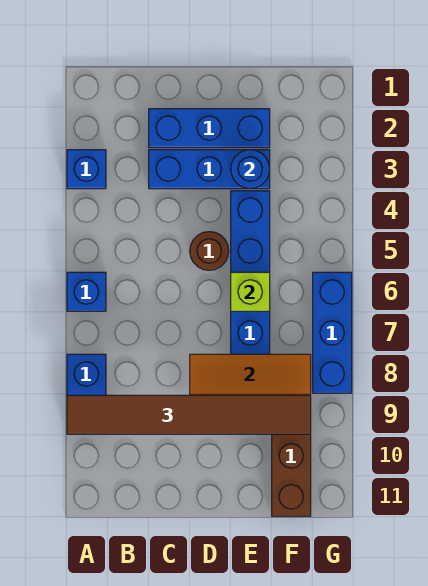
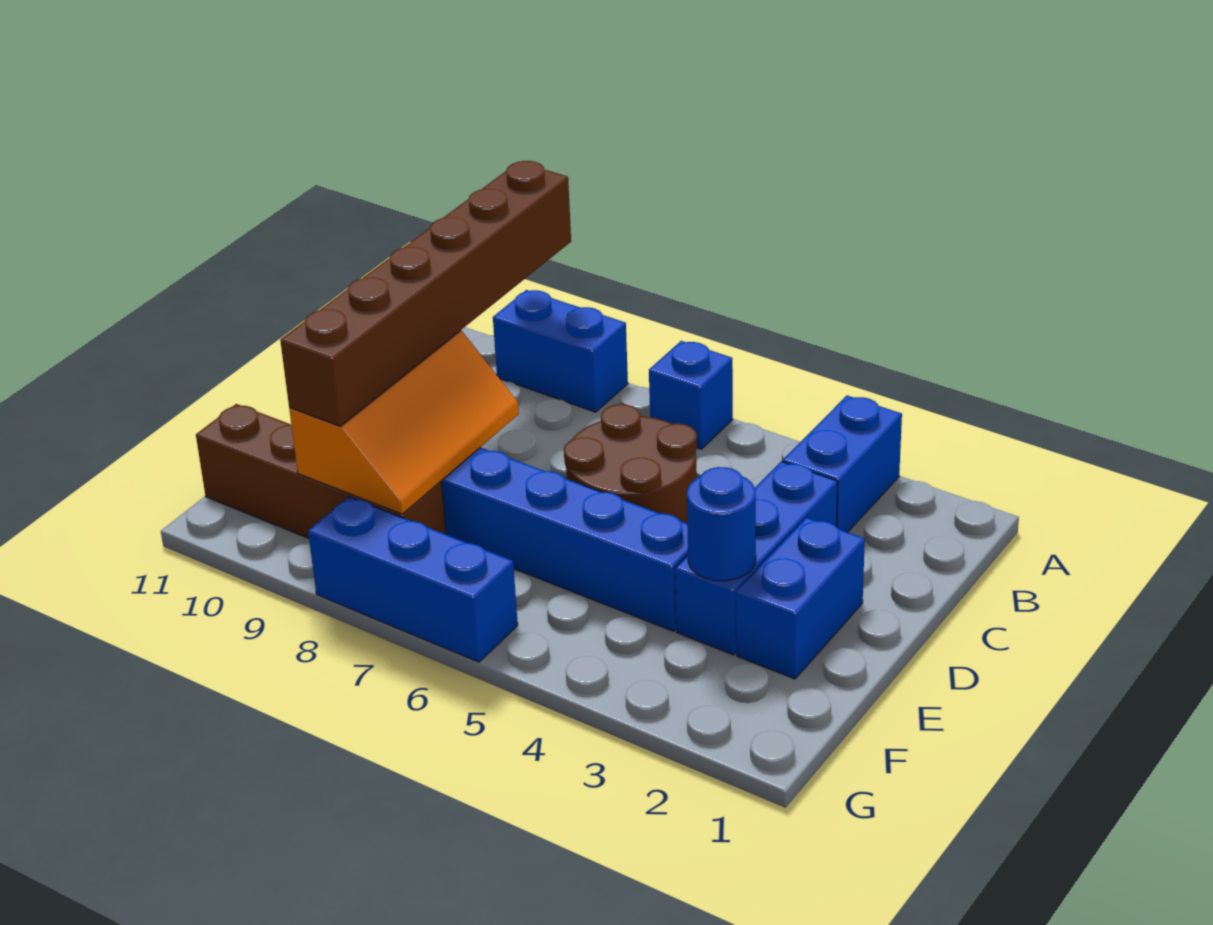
blue 1x1 brick [67,150,106,189] -> blue 1x2 brick [783,396,902,532]
brown 1x6 tile [67,395,311,434] -> brown 1x6 brick [280,161,571,426]
blue 1x3 brick [149,109,270,148] -> blue 1x2 brick [736,518,865,679]
brown 1x1 round brick [190,232,229,270] -> brown 2x2 round brick [564,404,697,523]
lime 1x1 brick [231,272,270,311] -> none

